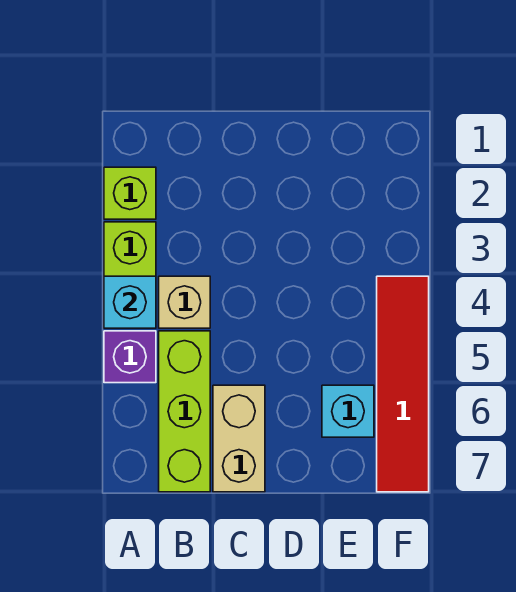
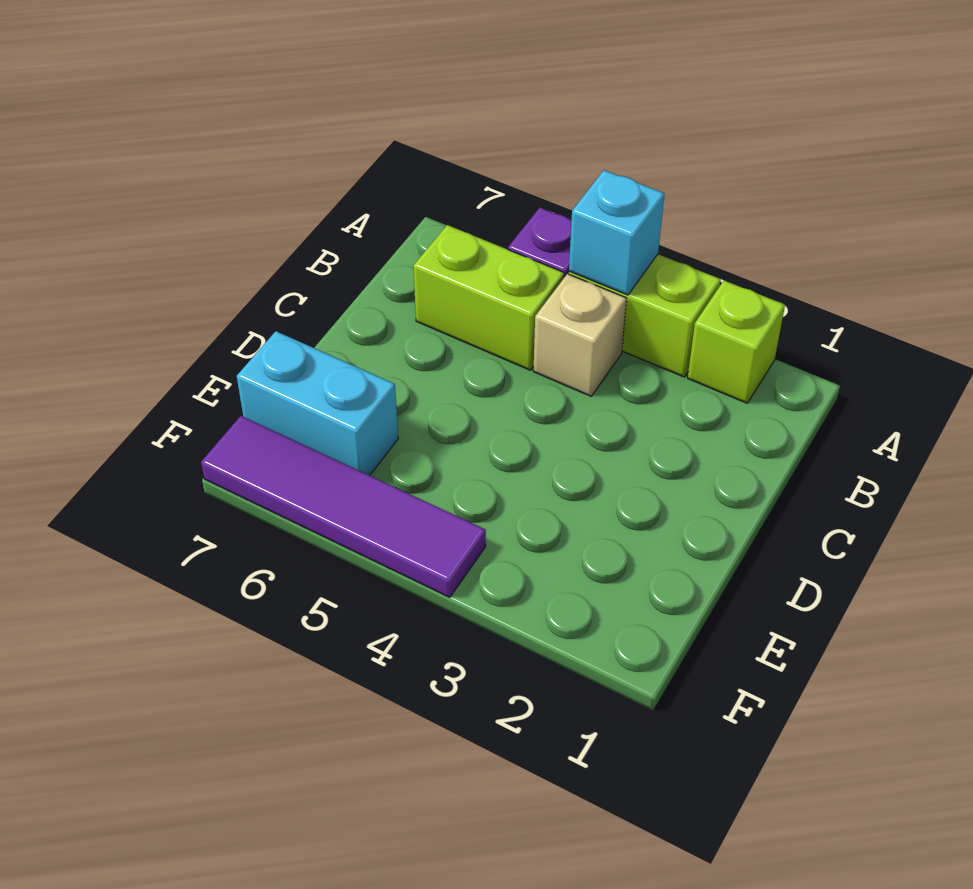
lime 1x3 brick [159,331,210,492] -> lime 1x2 brick [413,225,564,370]
tan 1x2 brick [213,385,265,492] -> none
cyan 1x1 brick [322,385,374,437] -> cyan 1x2 brick [237,331,398,475]
red 1x4 tile [377,276,429,492] -> purple 1x4 tile [201,416,486,597]

